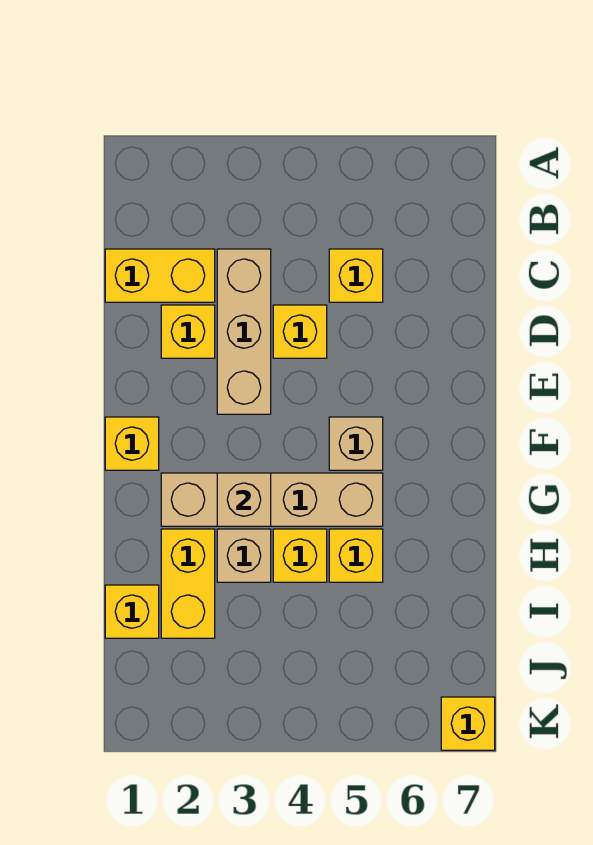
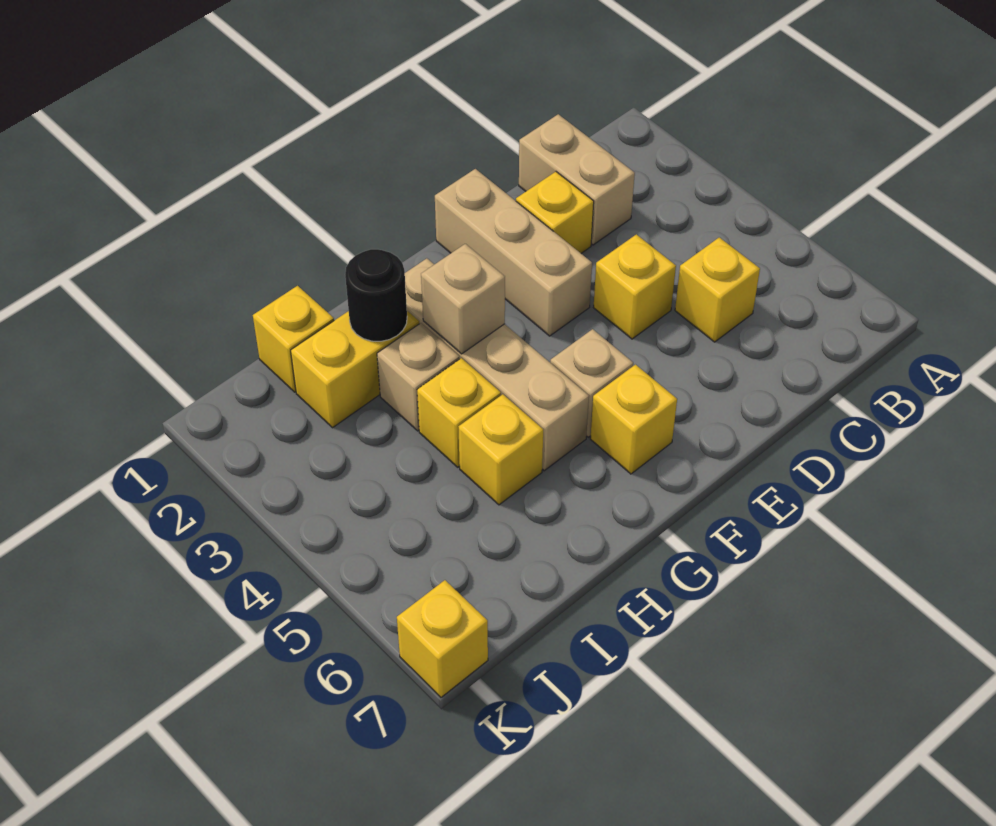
yellow 1x2 brick [105,249,215,302] -> tan 1x2 brick [519,114,635,245]
tan 1x3 brick [217,249,271,414] -> tan 1x3 brick turned to [435,169,592,336]
yellow 1x1 brick [105,417,159,470] -> yellow 1x1 brick moved to [590,365,677,474]
none -> black 1x1 round brick [345,249,407,341]

